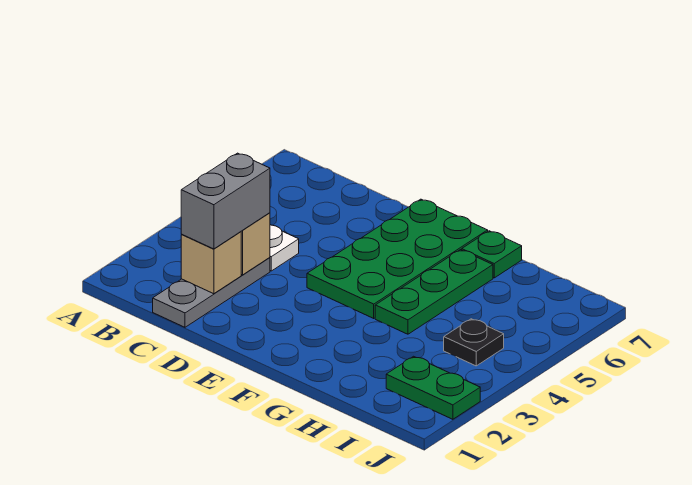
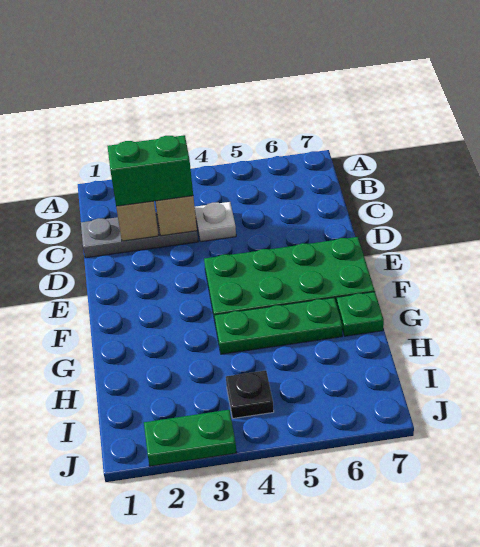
grey 1x2 brick [181,153,270,249] -> green 1x2 brick [108,135,193,207]
green 1x2 plate [386,356,480,419] -> green 1x2 plate turned to [144,410,237,466]

